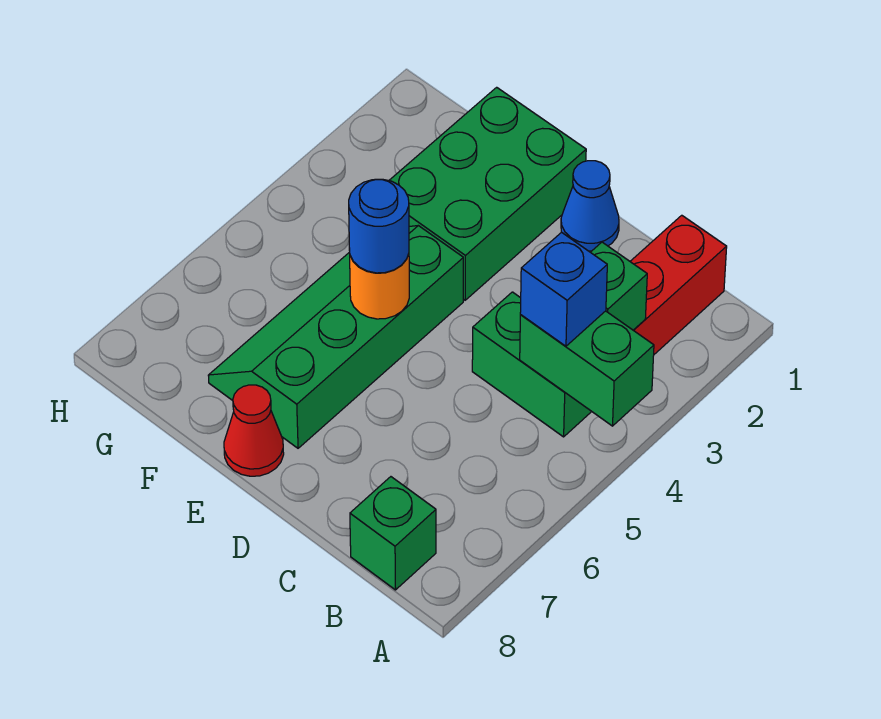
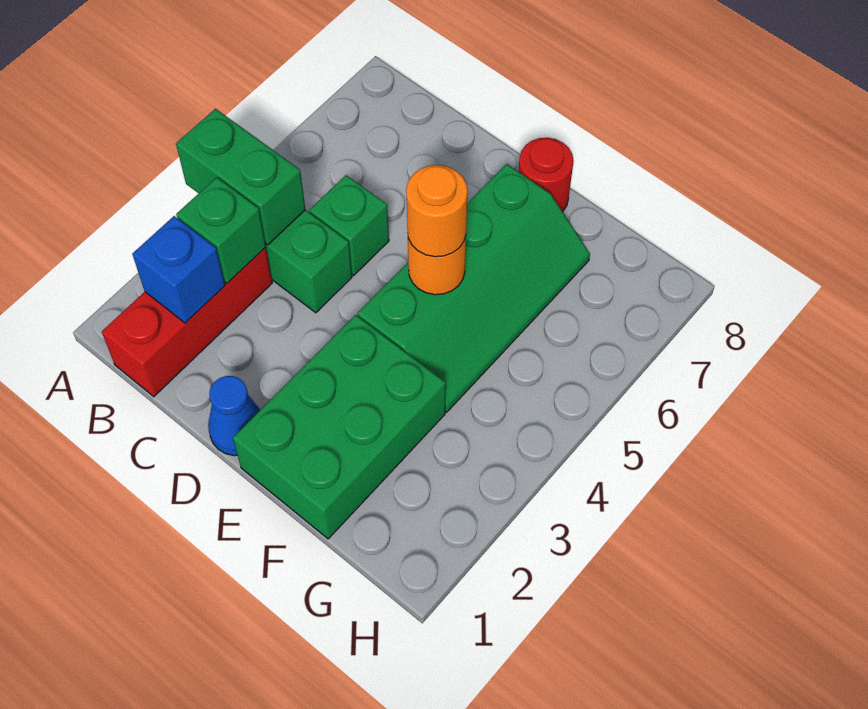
blue 1x1 brick [520,232,607,346] -> blue 1x1 brick moved to [132,216,225,323]
green 1x1 brick [350,477,436,590] -> green 1x1 brick moved to [310,175,389,275]
blue 1x1 round brick [349,179,409,273] -> orange 1x1 round brick [406,165,468,257]
red 1x1 cone [224,385,284,476] -> red 1x1 round brick [518,138,574,212]

